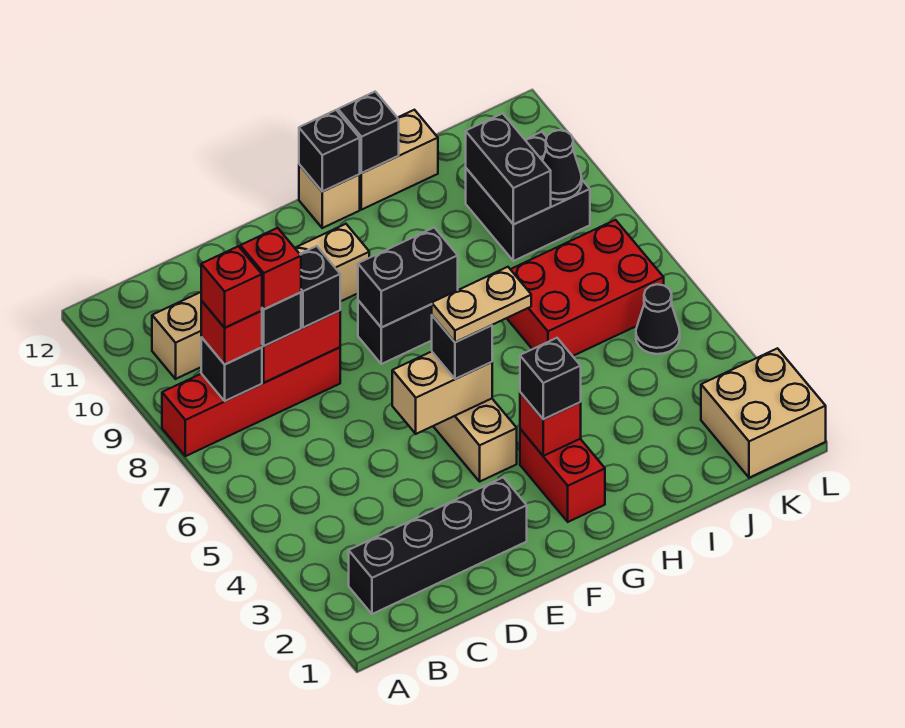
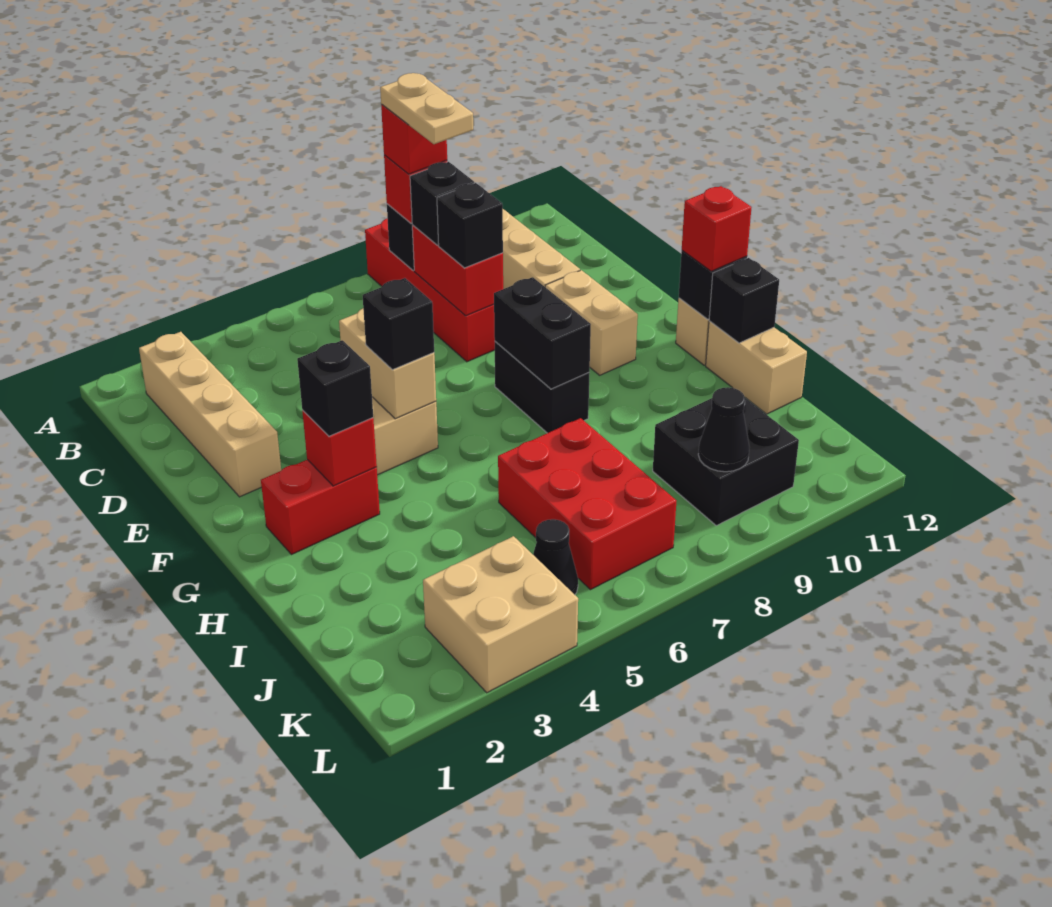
black 1x4 brick [349,477,527,614] -> tan 1x4 brick [139,332,281,497]
red 1x1 brick [240,228,301,309] -> red 1x1 brick moved to [682,186,752,271]
tan 1x2 plate [432,267,531,342] -> tan 1x2 plate moved to [380,73,473,144]
black 1x2 brick [466,113,551,224] -> none
tan 2x2 brick [701,348,826,478] -> tan 2x2 brick moved to [423,536,578,693]

